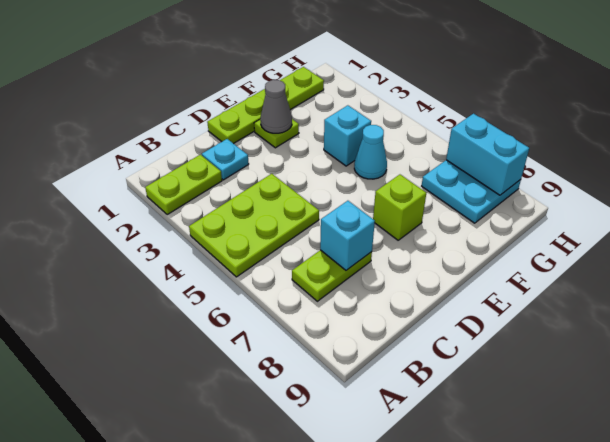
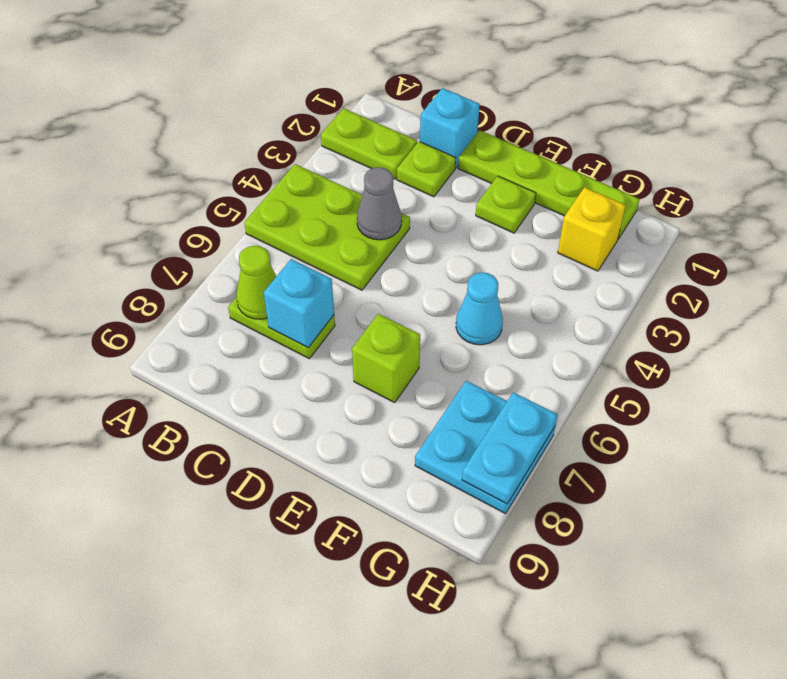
none -> lime 1x1 cone [236,246,276,319]
cyan 1x1 plate [202,139,249,180] -> lime 1x1 plate [397,142,456,197]
grey 1x1 cone [260,80,292,133] -> grey 1x1 cone moved to [357,167,402,240]
cyan 1x1 brick [324,105,371,166] -> cyan 1x1 brick moved to [420,88,480,168]
none -> yellow 1x1 brick [558,187,626,271]
cyan 1x2 brick [446,114,529,195] -> cyan 1x2 plate [462,392,558,504]

